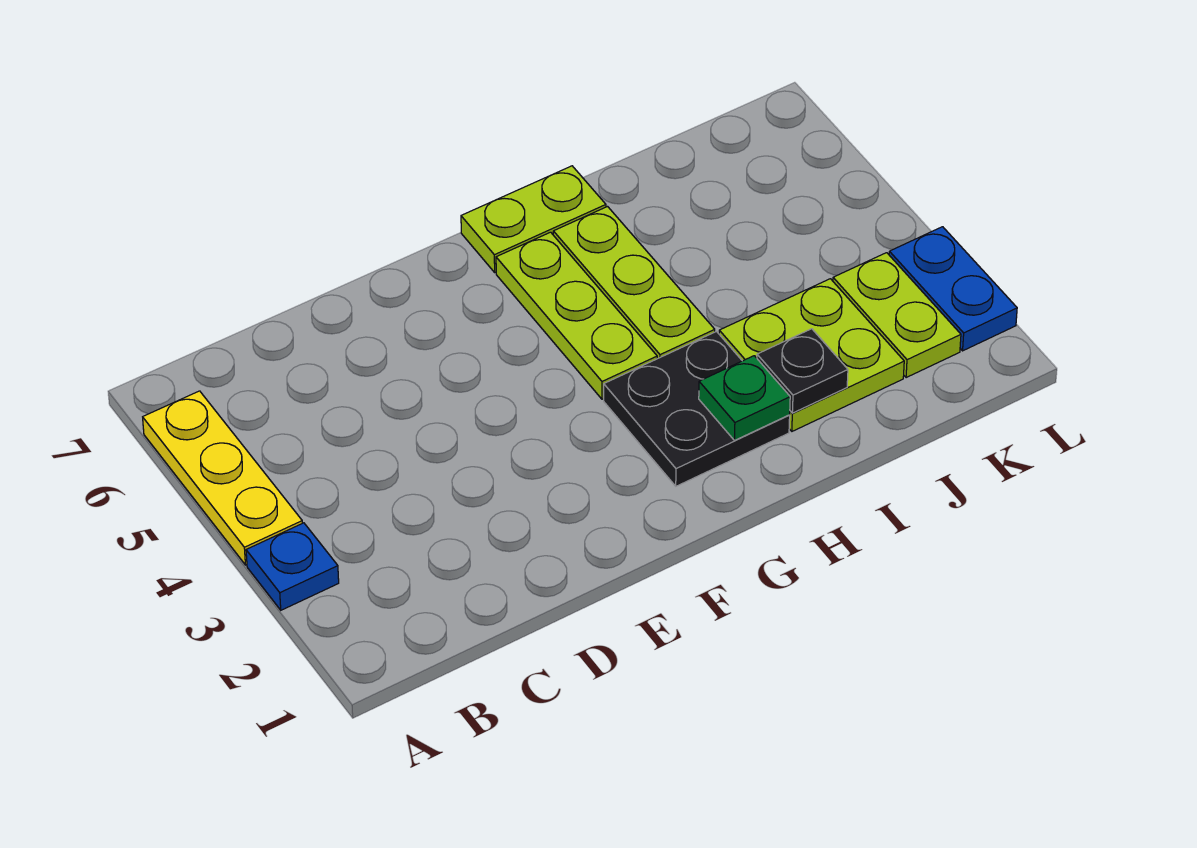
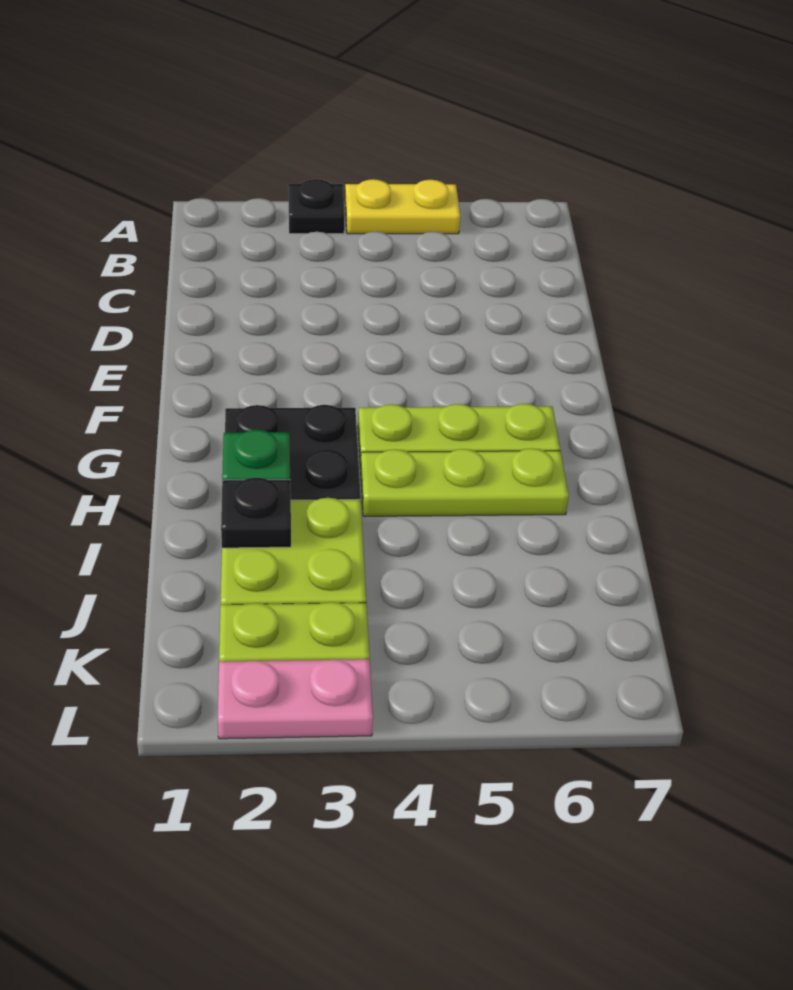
blue 1x1 plate [246,523,339,610] -> black 1x1 plate [288,179,345,234]
yellow 1x3 plate [143,391,302,565] -> yellow 1x2 plate [345,179,460,234]
lime 1x2 plate [461,166,606,272] -> none
blue 1x2 plate [889,227,1017,351] -> pink 1x2 plate [218,659,373,739]

